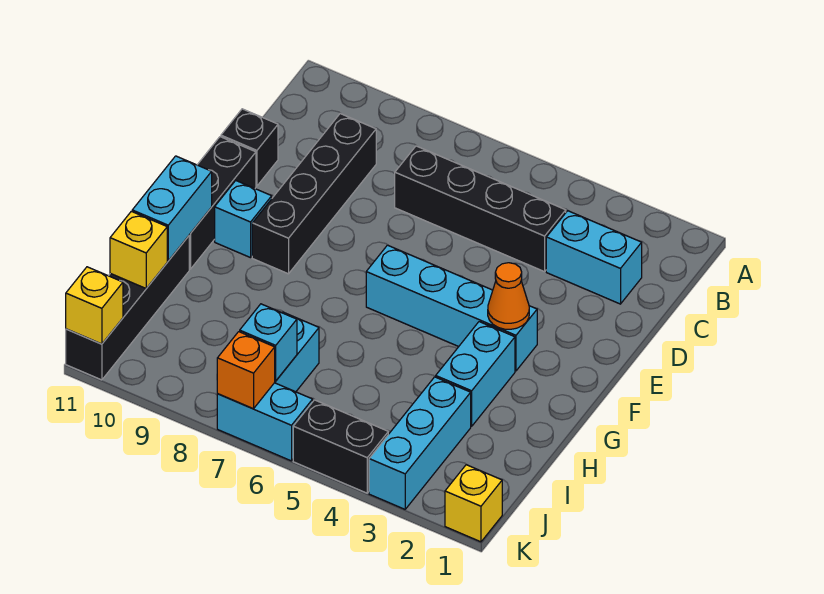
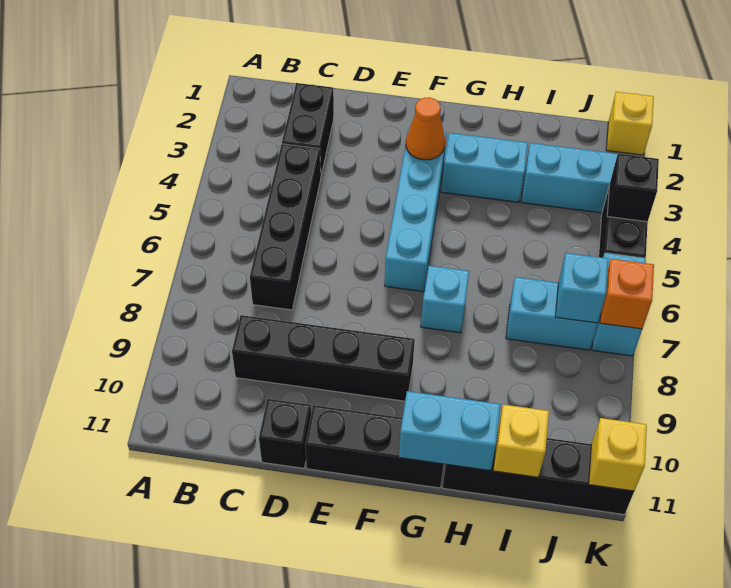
cyan 1x2 brick [546,211,642,304] -> black 1x2 brick [282,83,334,175]
cyan 1x1 brick [215,181,272,258] -> cyan 1x1 brick moved to [421,266,469,333]
none -> black 1x1 brick [607,154,659,222]

